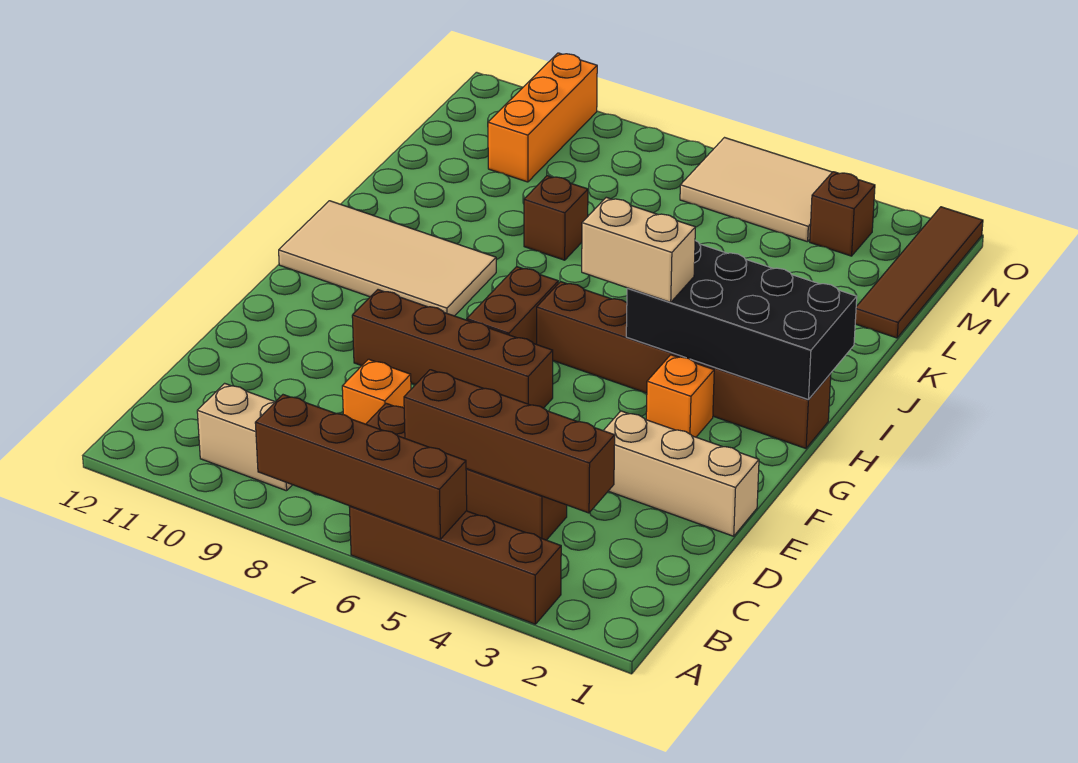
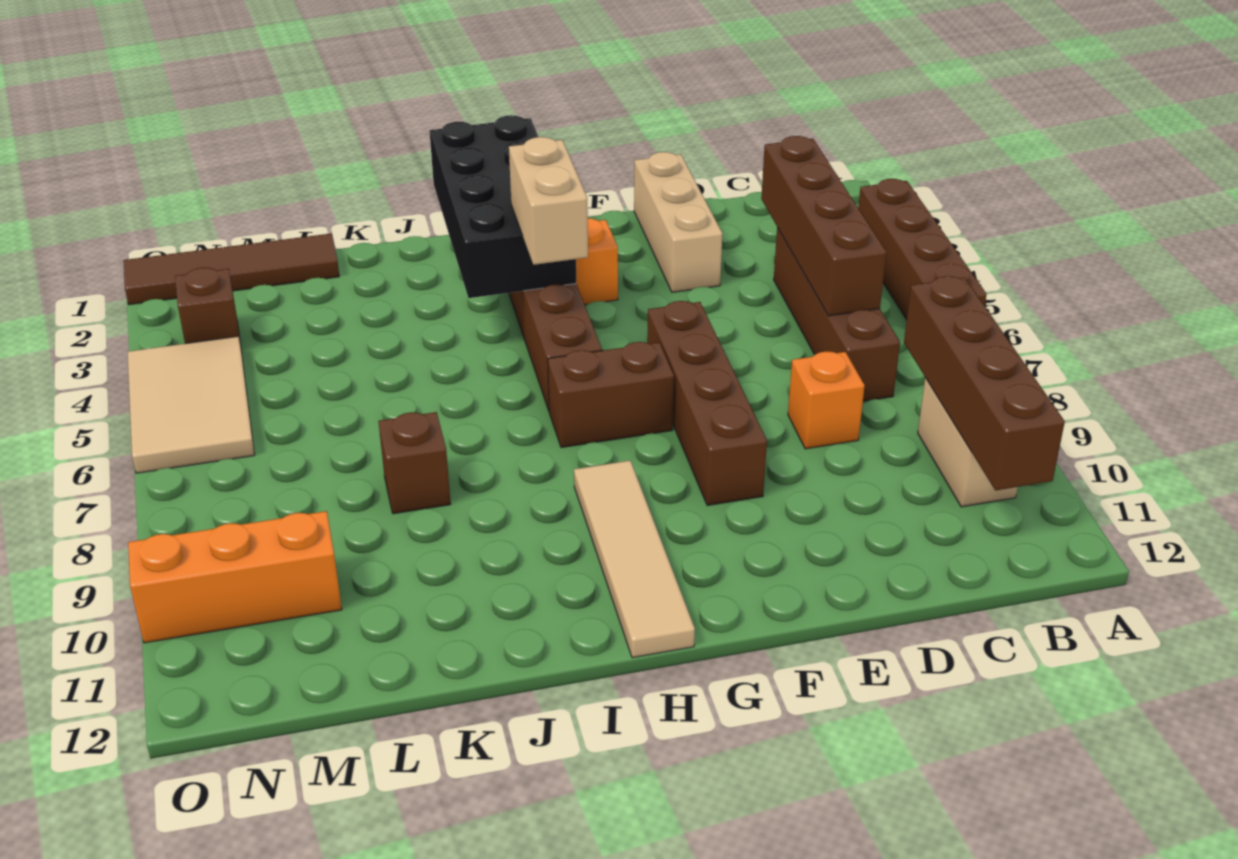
brown 1x4 brick [255,395,467,539] -> brown 1x4 brick moved to [904,276,1065,491]
tan 2x4 tile [279,201,496,316] -> tan 1x4 tile [574,461,695,658]

